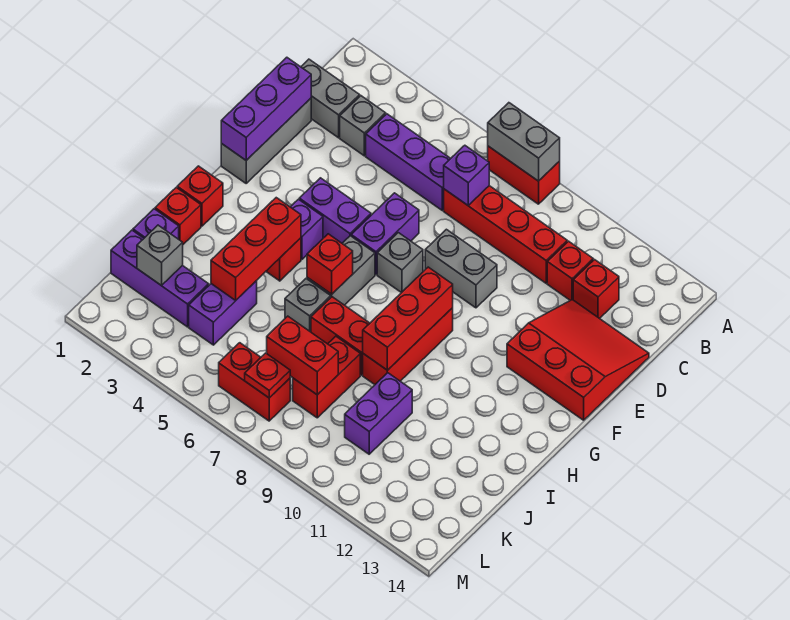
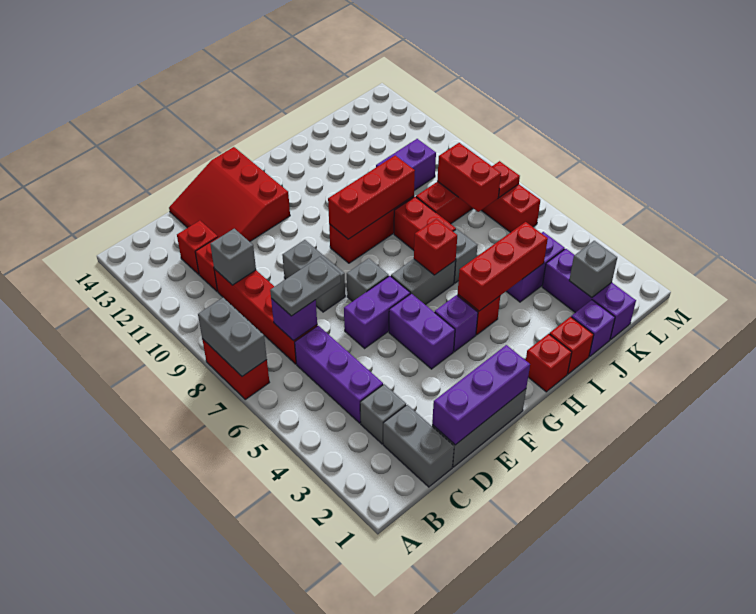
none -> grey 1x2 plate [270,257,341,316]
none -> grey 1x1 brick [210,229,256,285]

